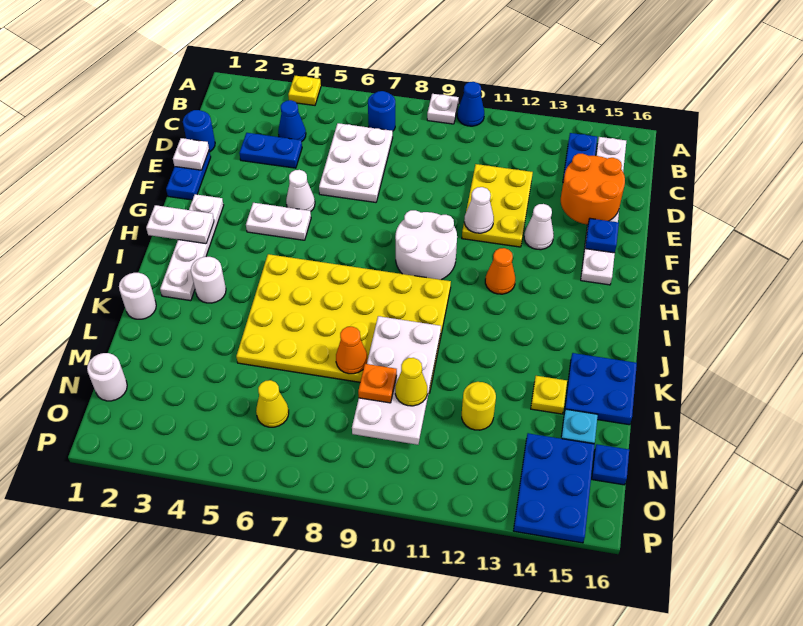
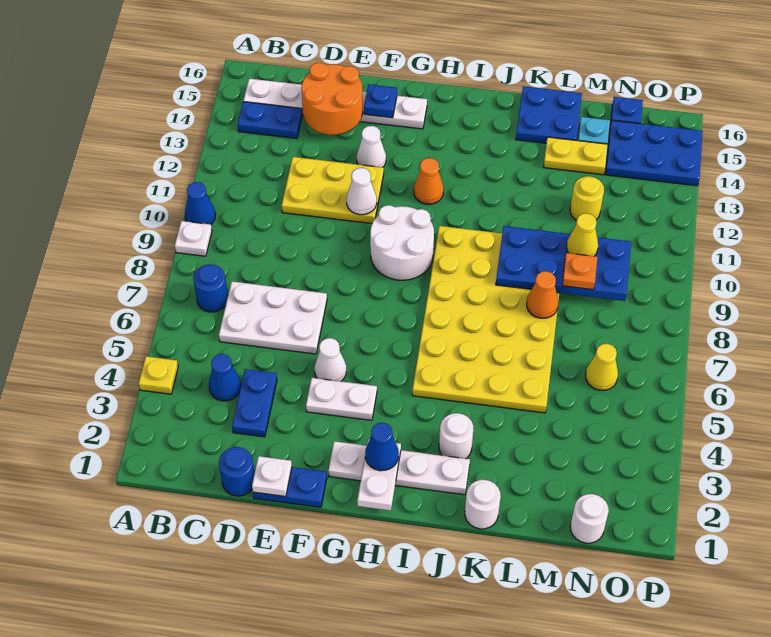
white 1x2 plate [246,203,311,240] -> white 1x2 plate turned to [306,378,377,420]
none -> blue 1x1 cone [365,423,399,471]
white 2x4 plate [352,316,441,445] -> blue 2x4 plate [496,226,631,301]
yellow 1x1 plate [531,376,567,414] -> yellow 1x2 plate [544,137,608,175]

